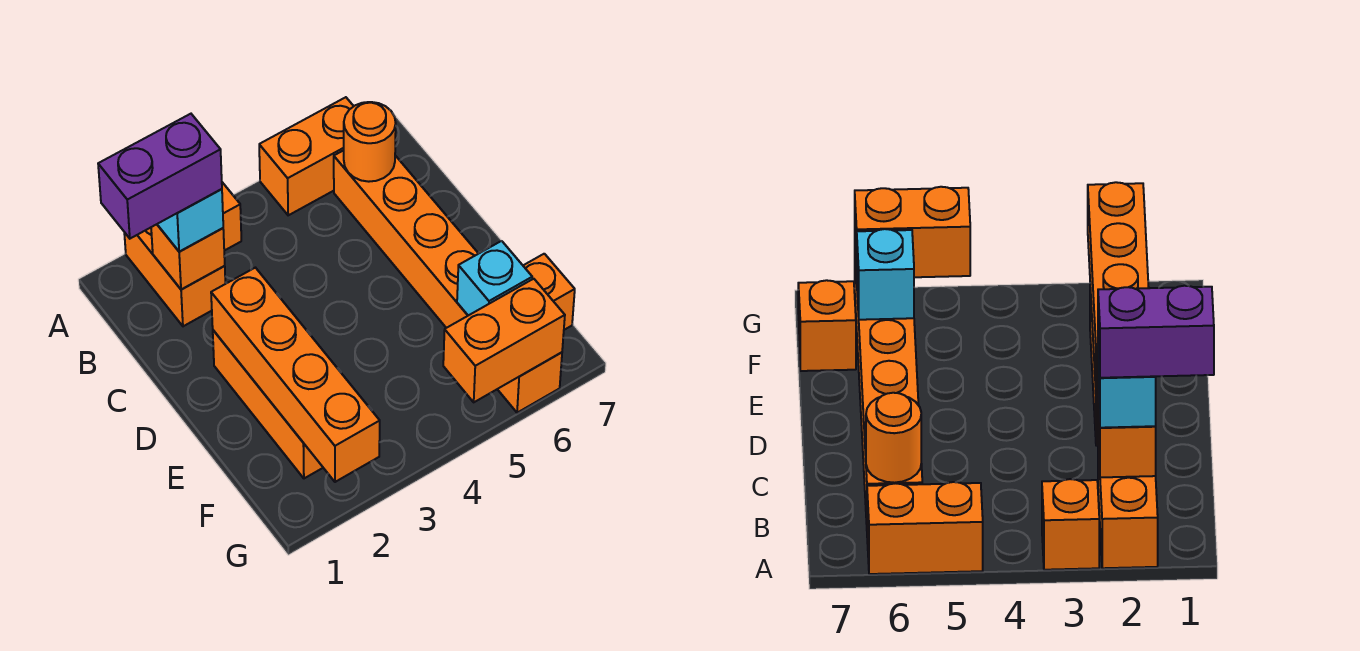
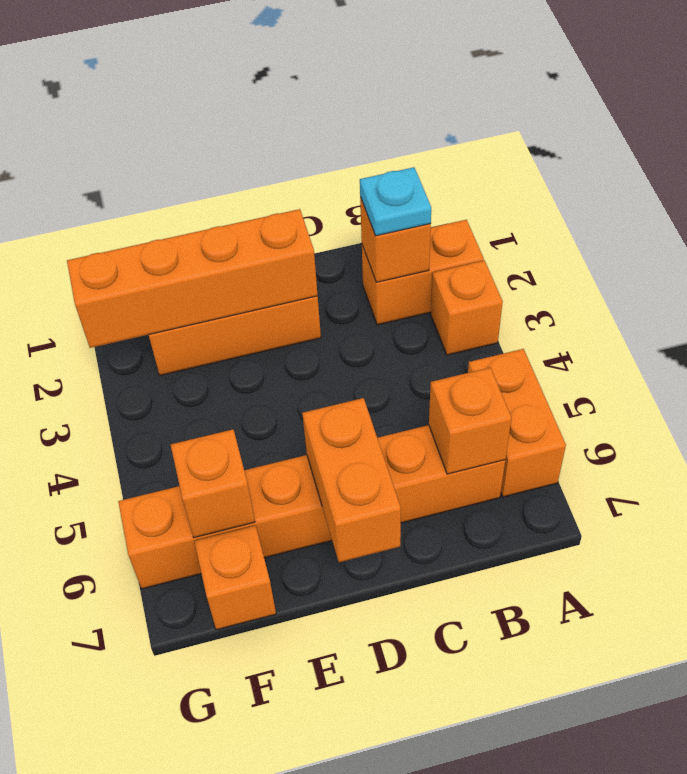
purple 1x2 brick [98,114,222,239] -> none
cyan 1x1 brick [157,189,223,252] -> cyan 1x1 plate [360,167,431,236]
orange 1x1 round brick [344,102,396,182] -> orange 1x1 brick [429,368,511,474]
cyan 1x1 brick [457,241,532,316] -> orange 1x1 brick [171,429,255,538]
orange 1x2 brick [443,279,565,402] -> orange 1x2 brick moved to [302,398,401,562]

